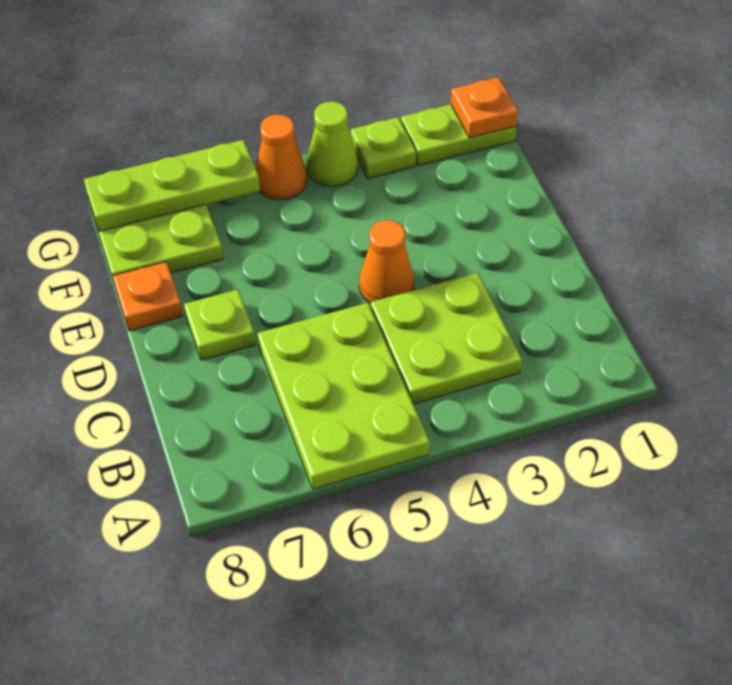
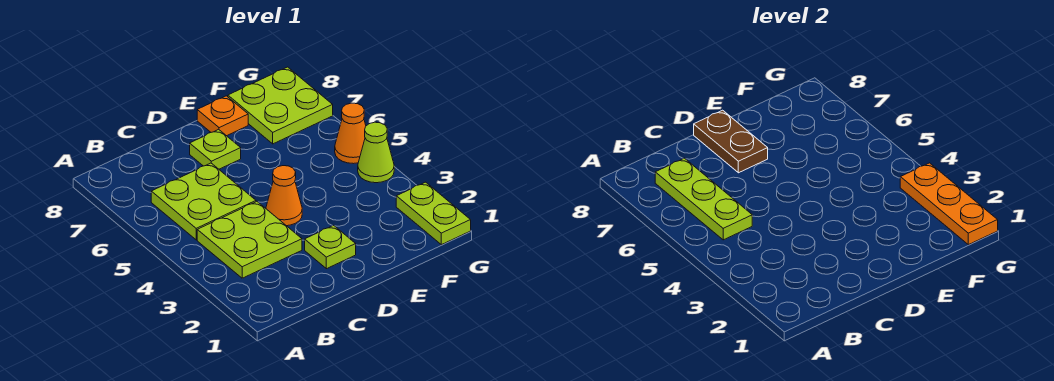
lime 2x3 plate [258,303,430,489] -> lime 2x2 plate [151,163,256,240]
none -> brown 1x2 plate [694,110,768,173]
orange 1x1 plate [451,77,518,138] -> orange 1x3 plate [900,163,998,245]
lime 1x1 plate [351,117,416,179] -> lime 1x1 plate moved to [305,225,356,269]
lime 1x3 plate [84,140,260,231] -> lime 1x3 plate moved to [655,158,752,240]

